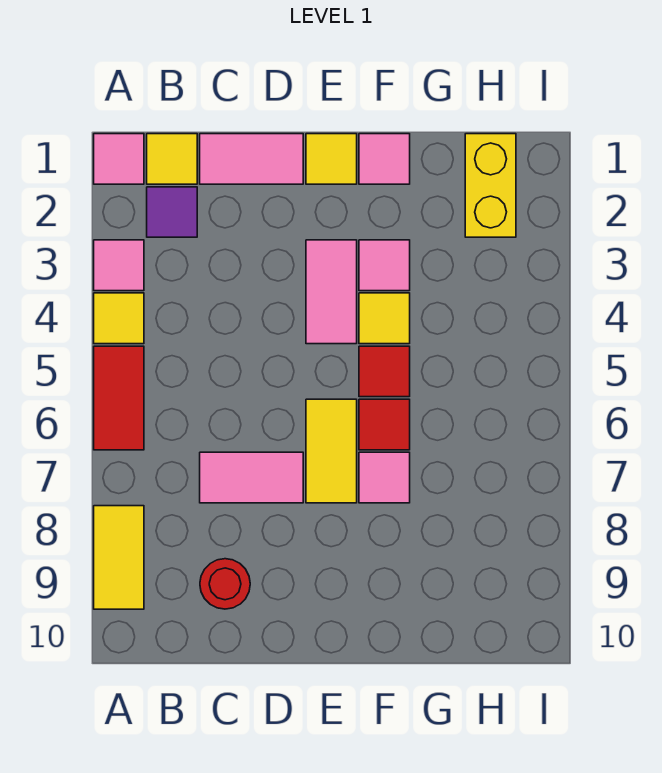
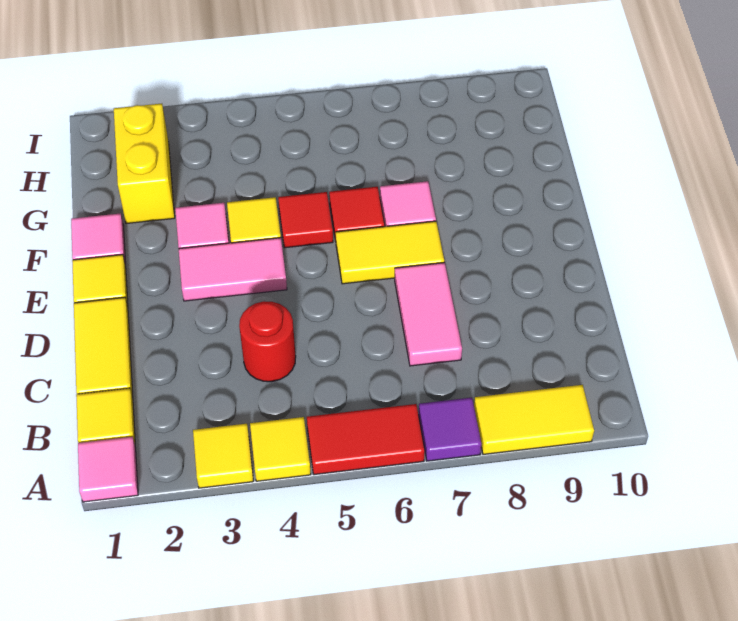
pink 1x1 tile [94,240,144,291] -> yellow 1x1 tile [193,424,253,488]
purple 1x1 tile [147,187,197,237] -> purple 1x1 tile moved to [418,398,481,461]
pink 1x2 tile [200,134,303,184] -> yellow 1x2 tile [74,297,133,397]
red 1x1 round brick [200,559,250,609] -> red 1x1 round brick moved to [239,301,296,382]
yellow 1x2 brick [465,134,516,237] -> yellow 1x2 brick turned to [114,104,175,224]

